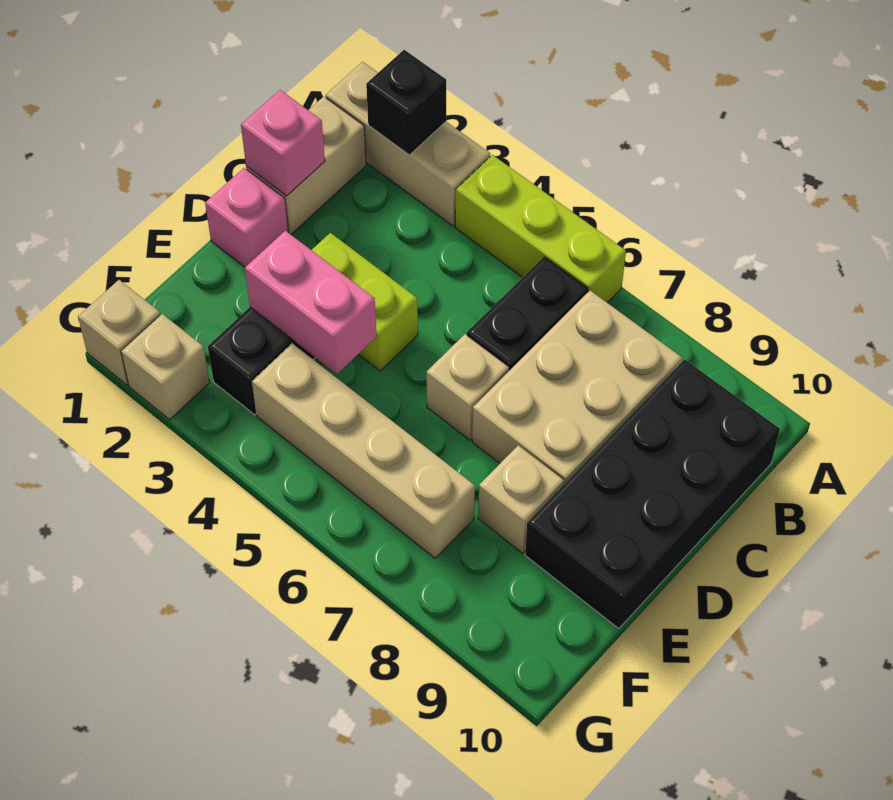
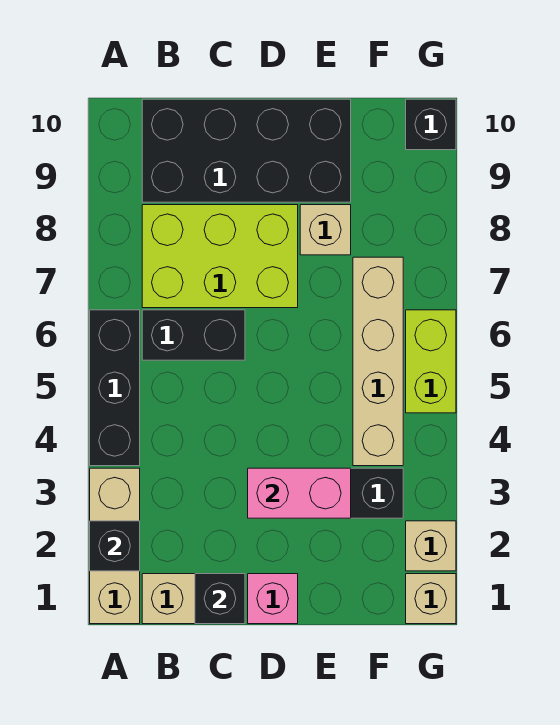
lime 1x3 brick [455,155,626,303] -> black 1x3 brick [90,310,140,466]
tan 2x3 brick [472,291,682,484] -> lime 2x3 brick [142,205,298,308]
pink 1x1 brick [241,90,325,196] -> black 1x1 brick [195,574,245,624]
lime 1x2 brick [312,233,418,371] -> lime 1x2 brick moved to [406,310,456,413]
tan 1x1 brick [426,334,509,440] -> none
pink 1x2 brick [245,231,377,374] -> pink 1x2 brick turned to [248,468,351,518]
none -> black 1x1 brick [406,99,456,150]

